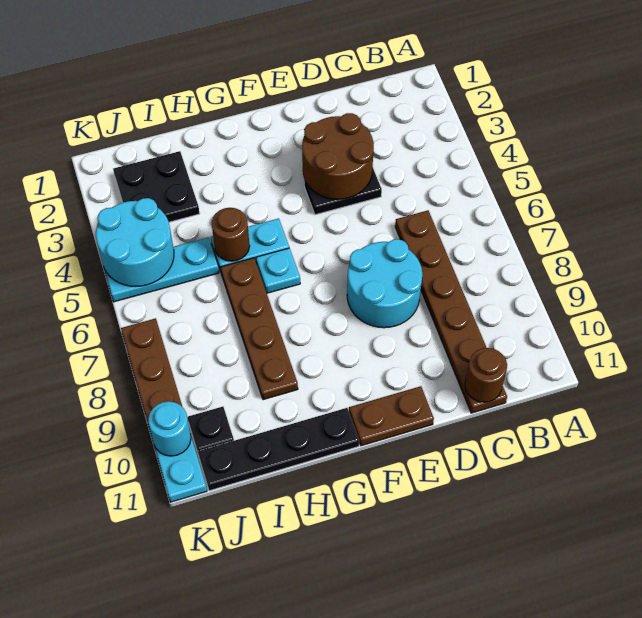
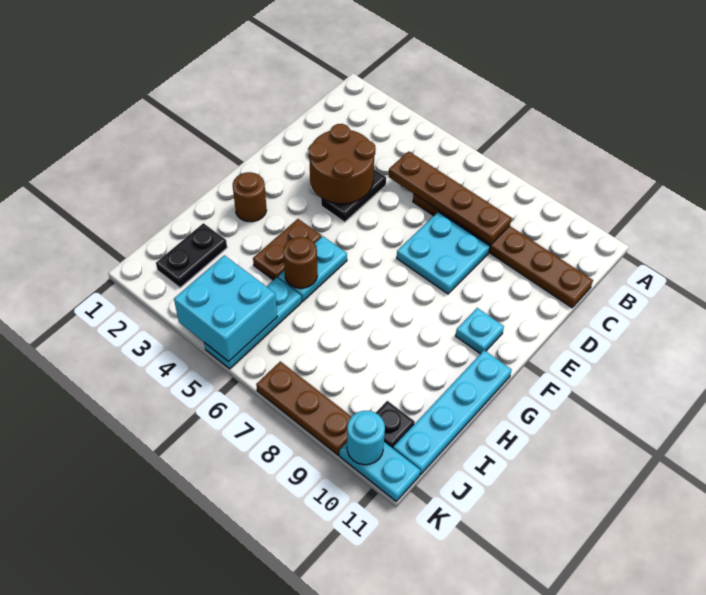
brown 1x1 round brick [465,348,507,402] -> brown 1x1 round brick moved to [233,172,267,222]
cyan 2x2 round brick [347,239,422,328] -> cyan 2x2 plate [397,212,490,294]
brown 1x2 plate [349,386,434,446] -> brown 1x2 plate moved to [253,219,322,280]
cyan 1x1 plate [256,248,300,293] -> cyan 1x1 plate moved to [456,308,504,354]
black 1x4 plate [198,408,359,491] -> cyan 1x4 plate [393,350,512,475]
brown 1x4 plate [220,258,298,400] -> brown 1x4 plate moved to [388,151,511,245]
black 2x2 plate [113,151,200,222] -> black 1x2 plate [156,223,227,288]
cyan 2x2 round brick [96,198,174,286] -> cyan 2x2 brick [174,255,277,362]

